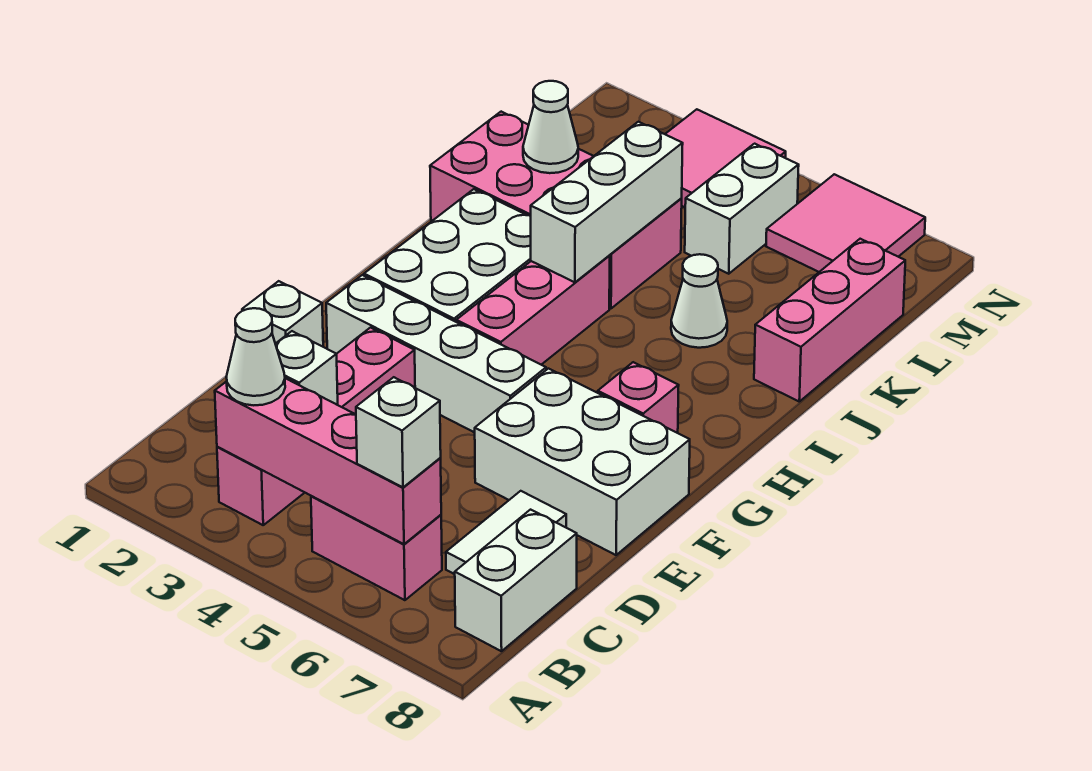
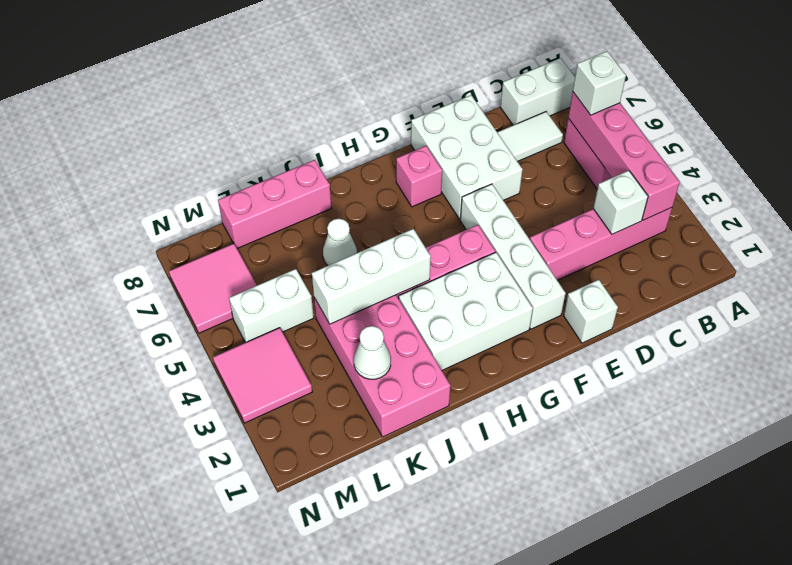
white 1x1 cone [226,308,285,405] -> none

